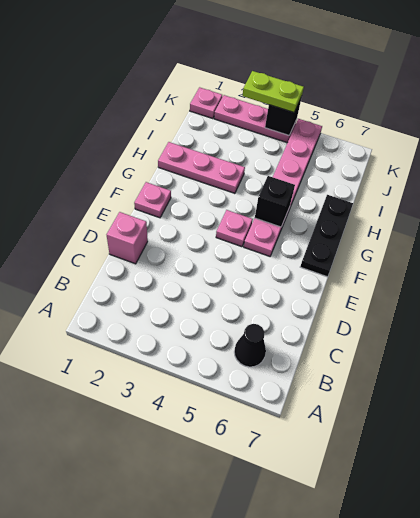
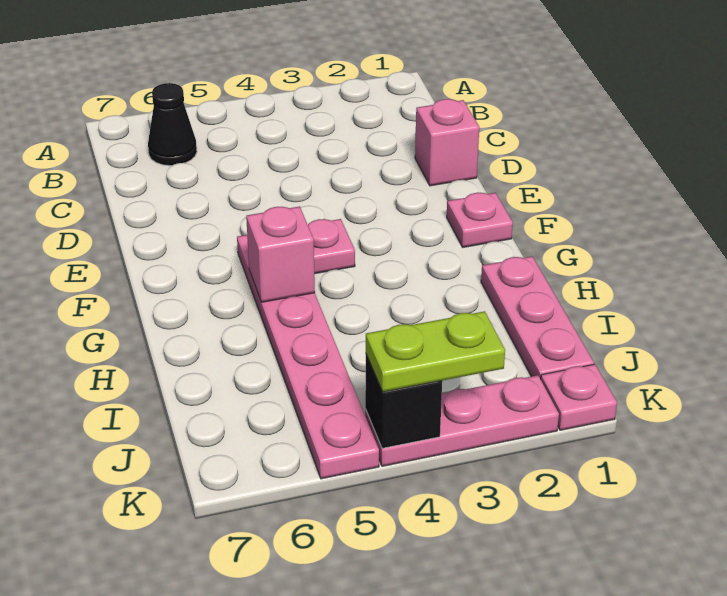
black 1x3 plate [300,195,353,277] -> none
black 1x1 brick [255,176,295,227] -> pink 1x1 brick [246,206,315,302]
pink 1x3 plate [158,142,245,193] -> pink 1x3 plate turned to [481,256,594,379]

